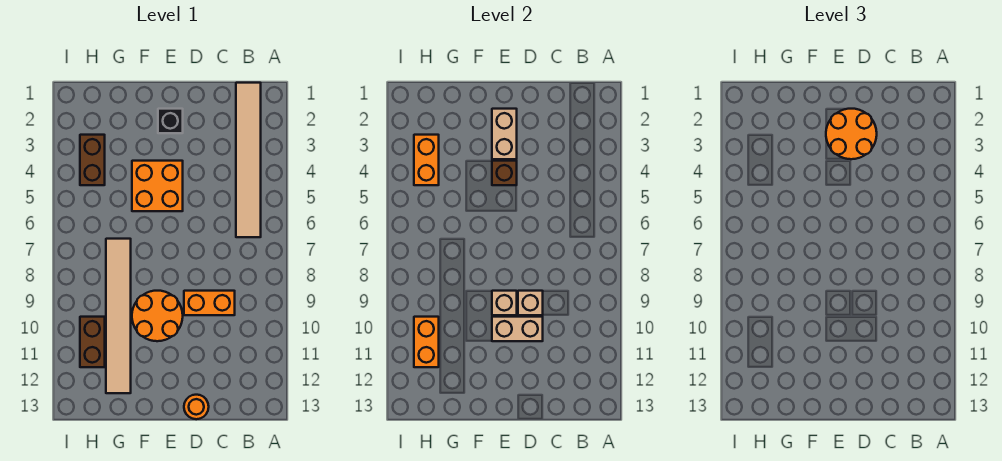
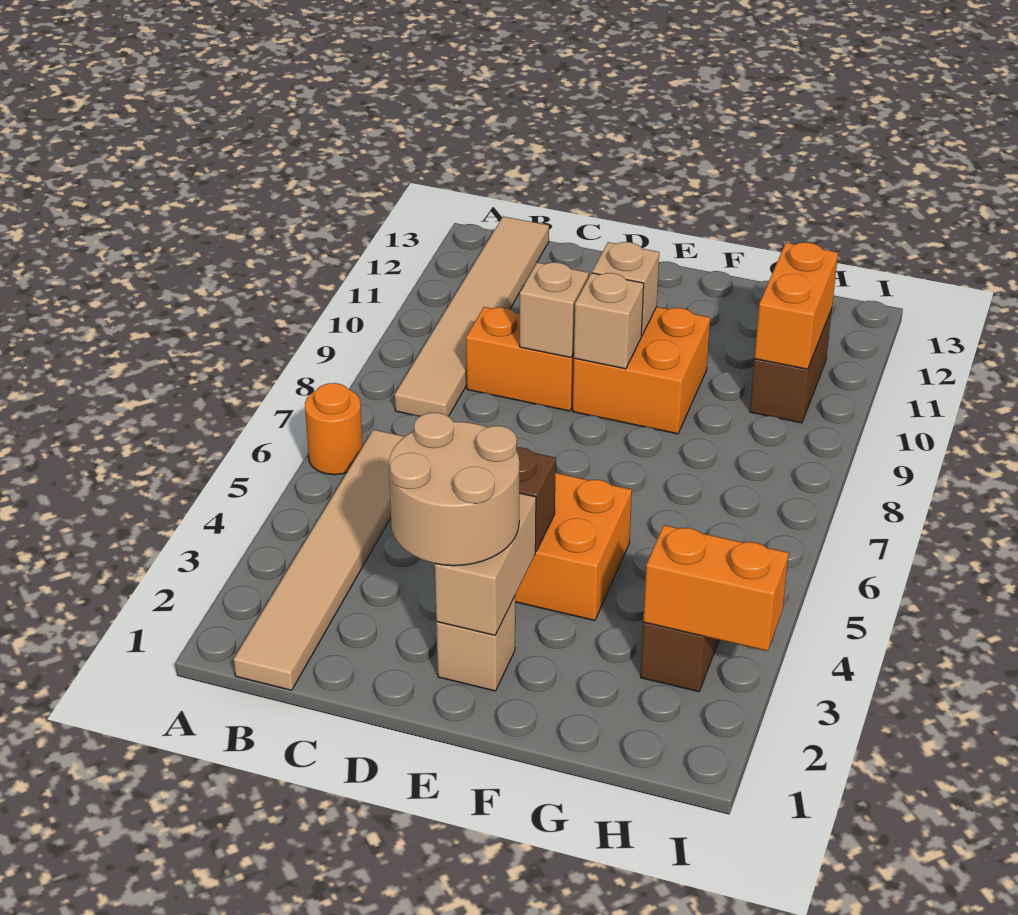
orange 2x2 round brick [826,109,877,159] -> tan 2x2 round brick [389,413,519,566]
tan 1x2 brick [492,317,543,341] -> tan 1x1 brick [592,242,659,336]
orange 1x1 round brick [184,395,209,419] -> orange 1x1 round brick moved to [305,383,363,475]
black 1x1 brick [158,109,183,133] -> tan 1x1 brick [436,597,515,691]
orange 2x2 round brick [132,291,183,341] -> orange 2x2 brick [573,307,710,434]
tan 1x6 tile [106,239,131,393] -> tan 1x6 tile moved to [395,217,549,416]
orange 1x2 brick [414,135,439,185] -> orange 1x2 brick turned to [643,525,789,651]

